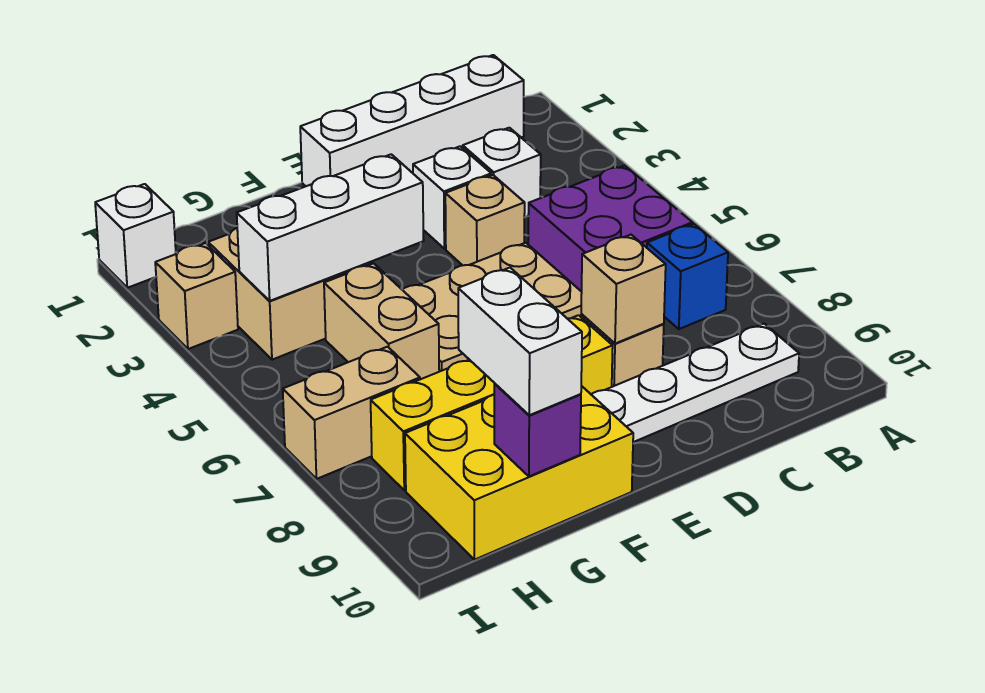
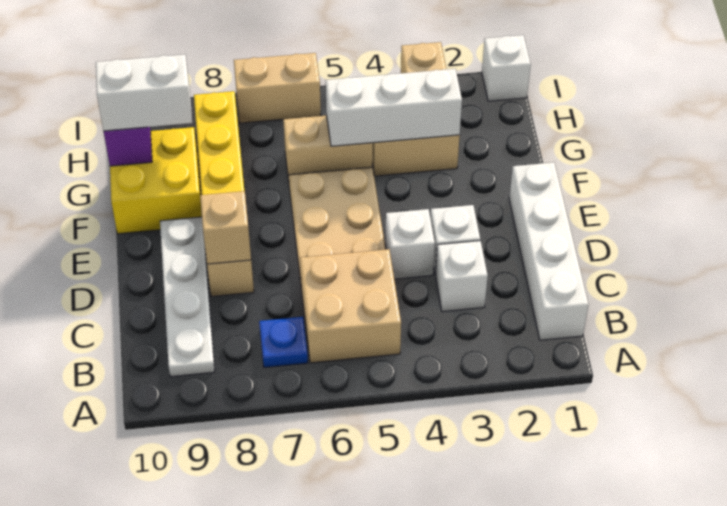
purple 2x2 brick [528,165,692,292] -> tan 2x2 brick [300,249,401,363]
blue 1x1 brick [647,224,728,329] -> blue 1x1 plate [259,317,308,367]
tan 1x1 brick [445,175,525,265] -> white 1x1 brick [385,209,435,279]
white 1x3 brick [237,154,424,301] -> white 1x3 brick turned to [326,69,462,146]
yellow 2x3 brick [405,386,633,560] -> yellow 2x2 brick [110,127,202,234]
tan 1x2 brick [283,347,420,479] -> tan 1x2 brick turned to [234,53,321,123]

